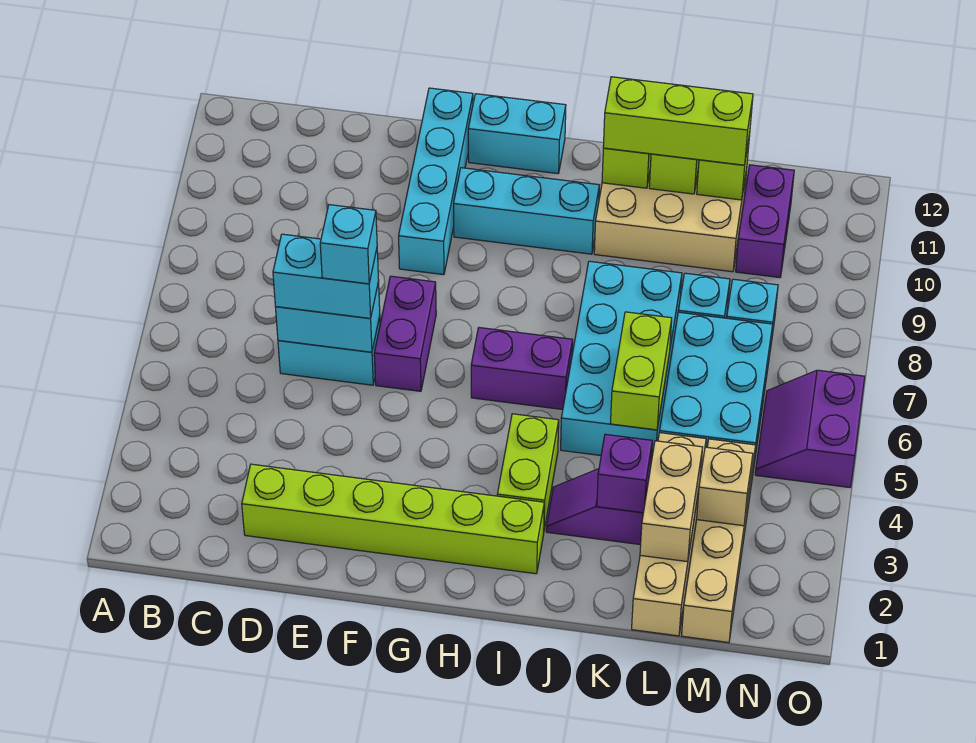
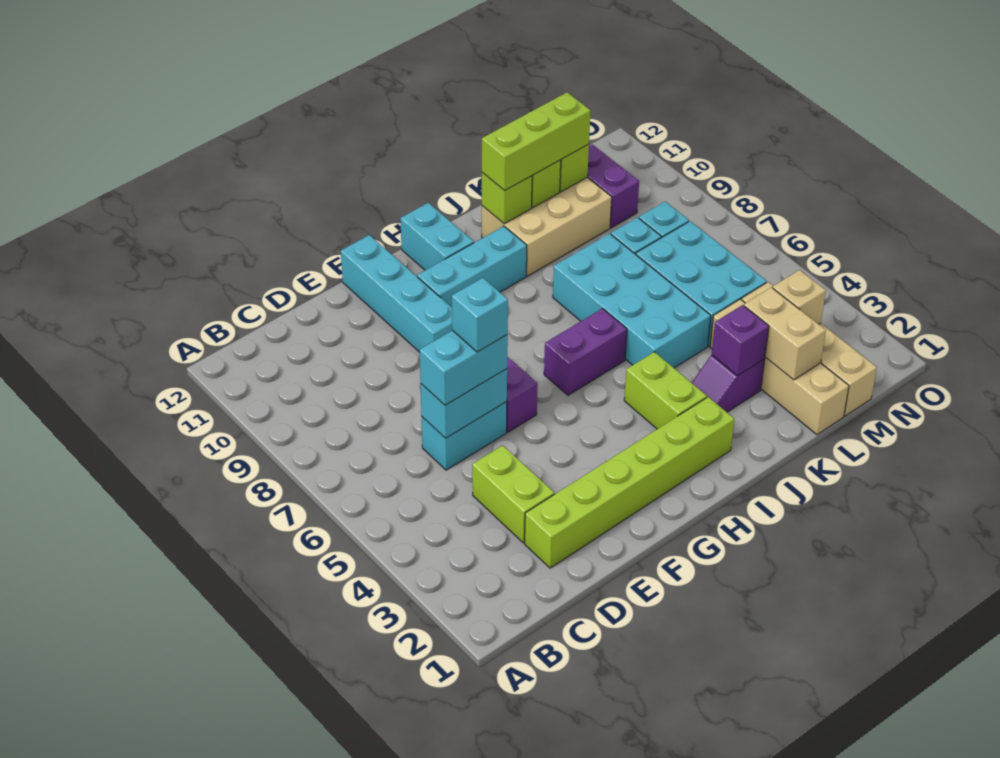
cyan 1x2 brick [468,94,566,174] -> cyan 1x2 brick turned to [400,203,474,270]
lime 1x2 brick [610,312,672,430] -> lime 1x2 brick moved to [472,445,554,543]
purple 2x2 slope [755,370,865,488] -> none

